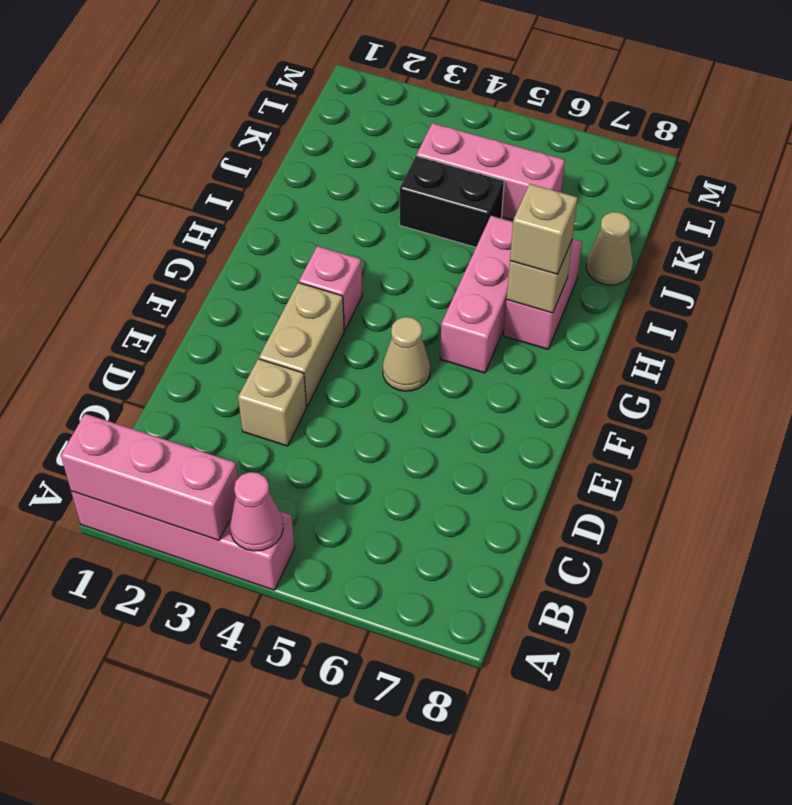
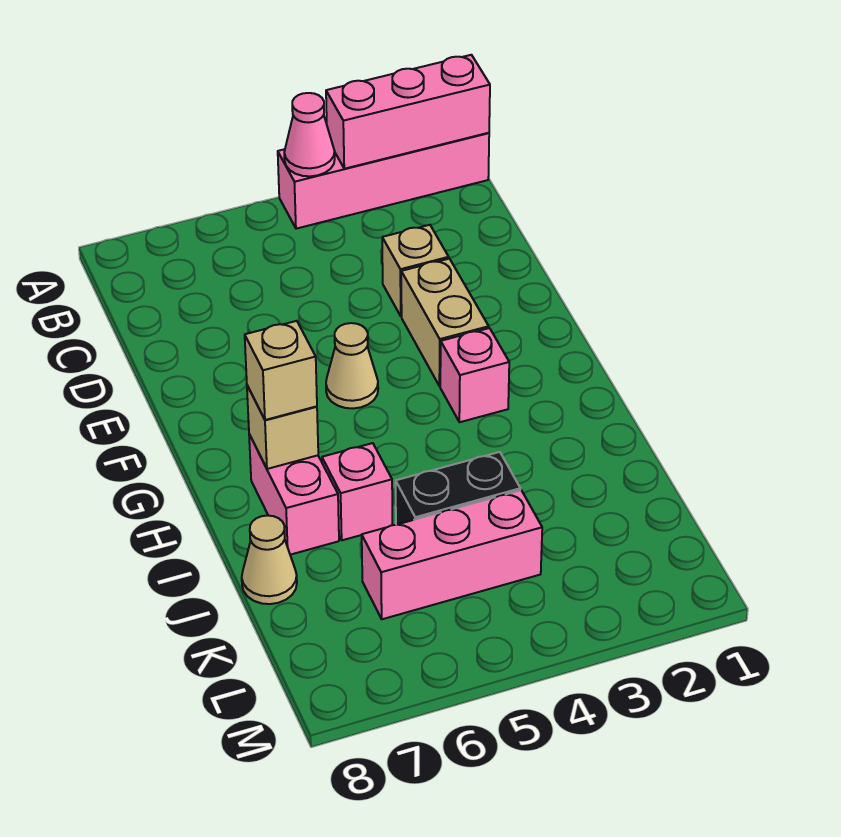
pink 1x3 brick [440,216,513,373] -> pink 1x1 brick [322,443,392,540]

